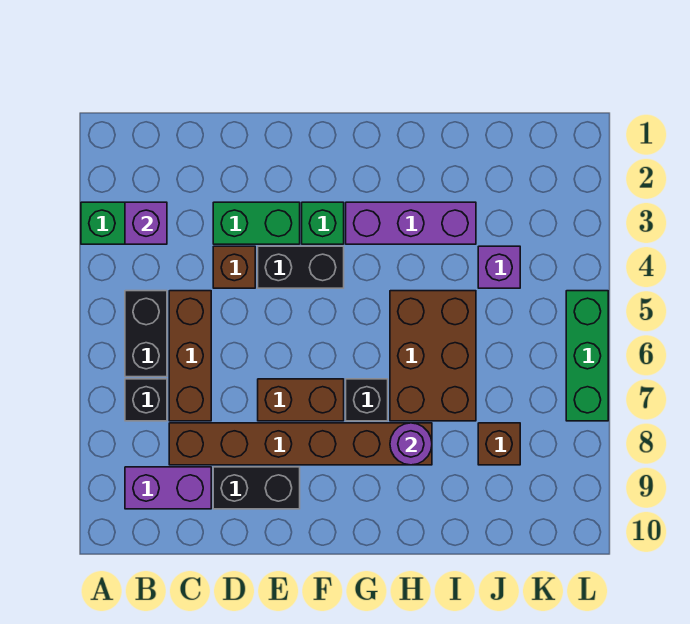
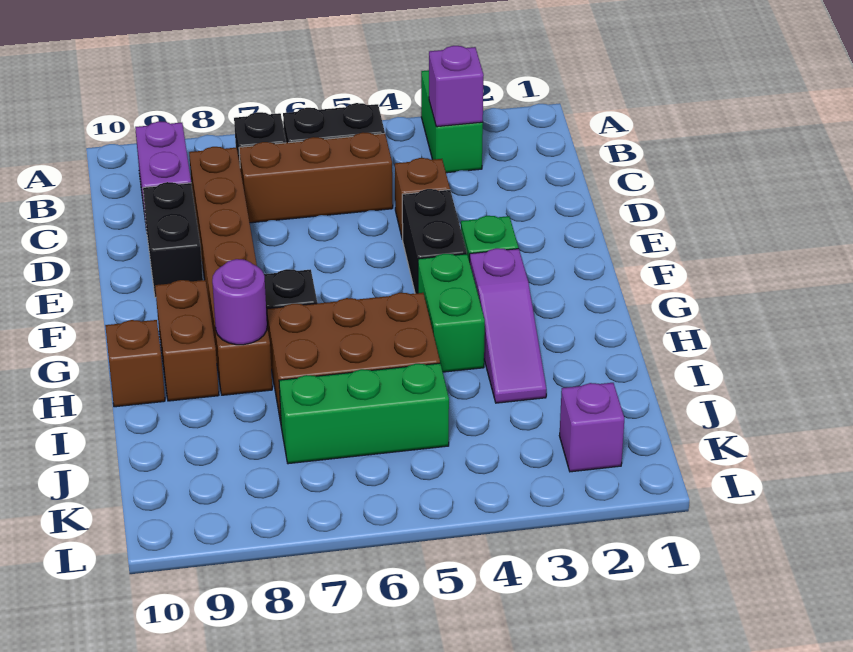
green 1x2 brick [213,202,300,244] -> green 1x2 brick moved to [418,254,485,372]
brown 1x2 brick [258,379,344,421] -> brown 1x2 brick moved to [155,280,219,401]
purple 1x3 brick [346,202,476,244] -> purple 1x3 slope [470,248,546,403]
purple 1x1 brick [478,246,520,288] -> purple 1x1 brick moved to [559,383,624,472]
brown 1x1 brick [478,423,520,465] -> brown 1x1 brick moved to [105,320,165,407]
green 1x3 brick [566,291,608,421] -> green 1x3 brick moved to [279,363,449,464]

